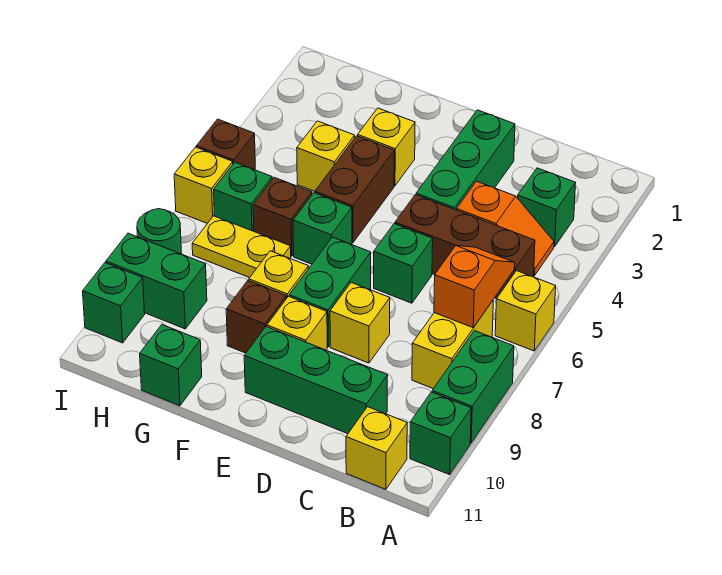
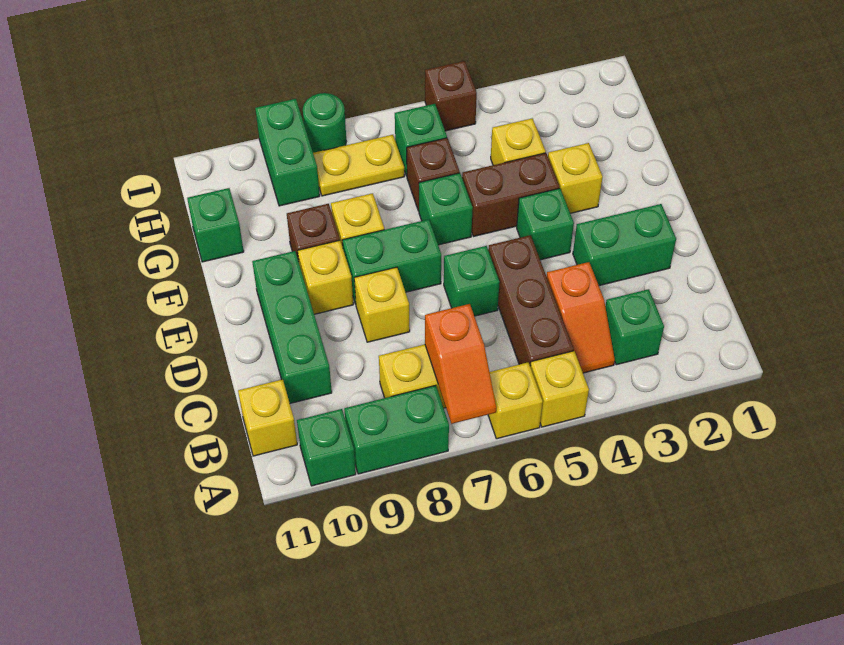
orange 1x2 slope [434,246,515,328] -> orange 1x2 slope turned to [425,304,496,424]
green 1x3 brick [416,110,515,210] -> green 1x2 brick [573,204,676,286]
yellow 1x2 plate [192,216,291,278] -> yellow 1x2 plate turned to [313,135,404,196]
yellow 1x1 brick [174,147,233,223] -> yellow 1x1 brick moved to [530,351,589,427]
green 1x1 brick [83,263,145,343] -> green 1x1 brick moved to [517,188,574,260]

